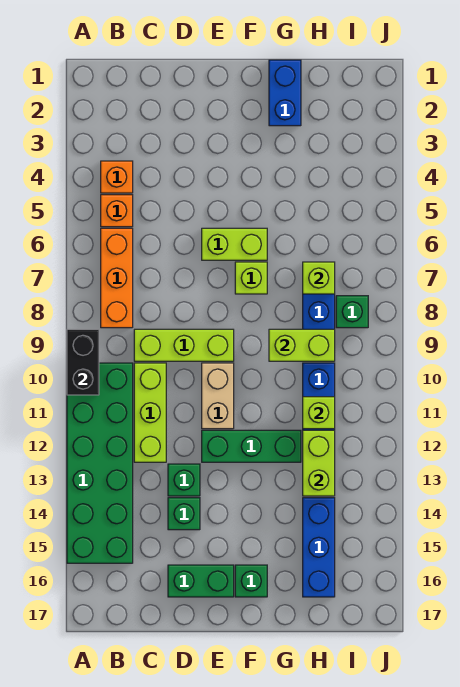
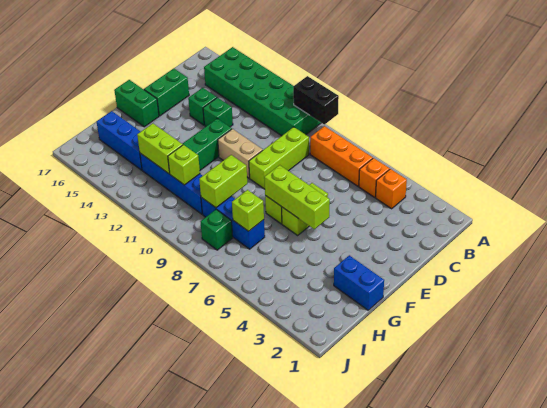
lime 1x3 brick [134,363,166,462] -> lime 1x3 brick moved to [264,165,330,229]
green 1x1 brick [235,565,267,597] -> green 1x2 brick [114,80,159,127]

